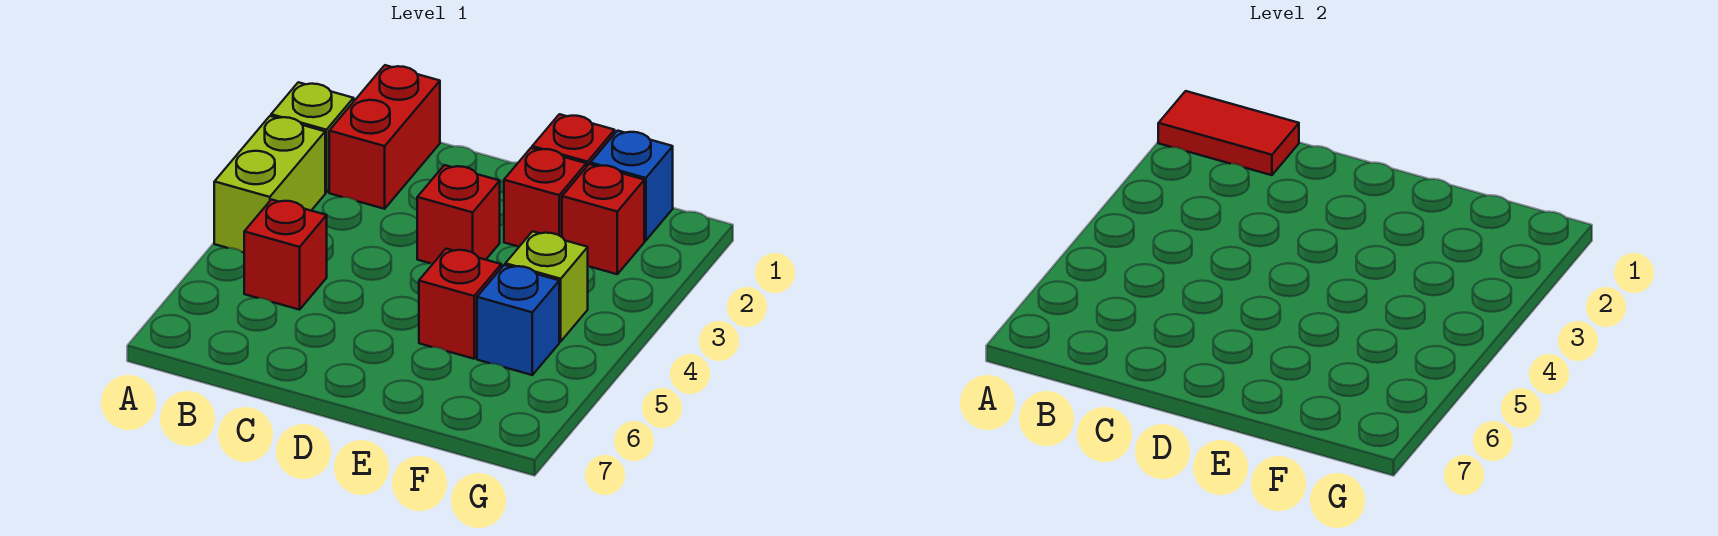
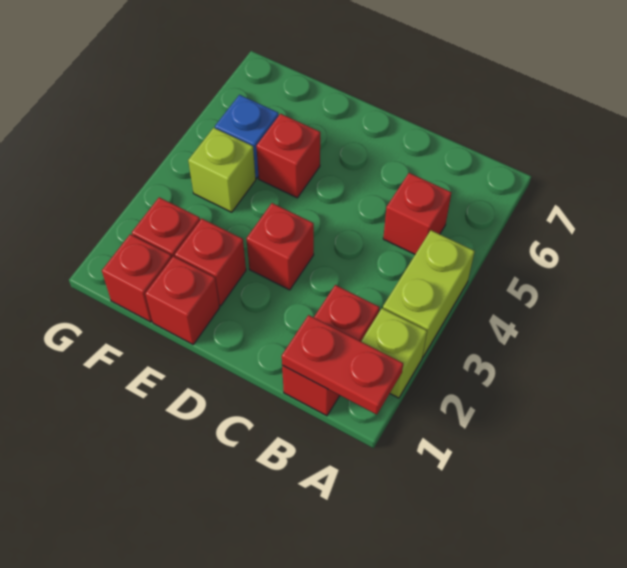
red 1x2 tile [1158,91,1299,175] -> red 1x2 plate [282,315,403,415]
blue 1x1 brick [590,131,673,241] -> red 1x1 brick [102,234,172,322]

